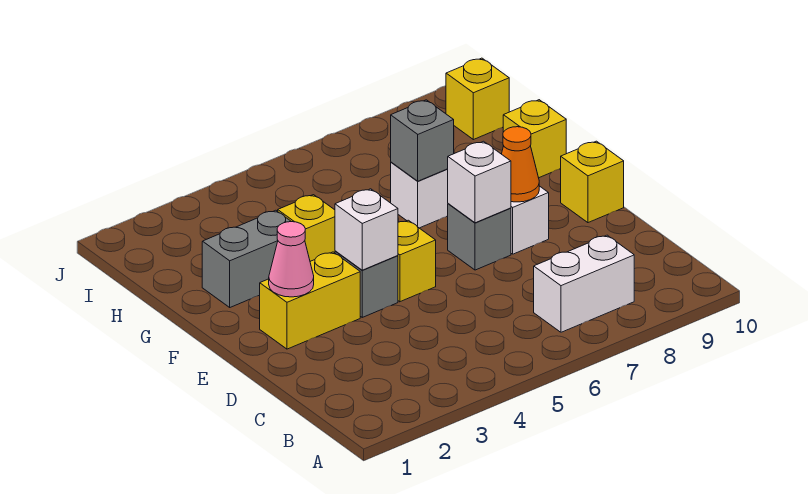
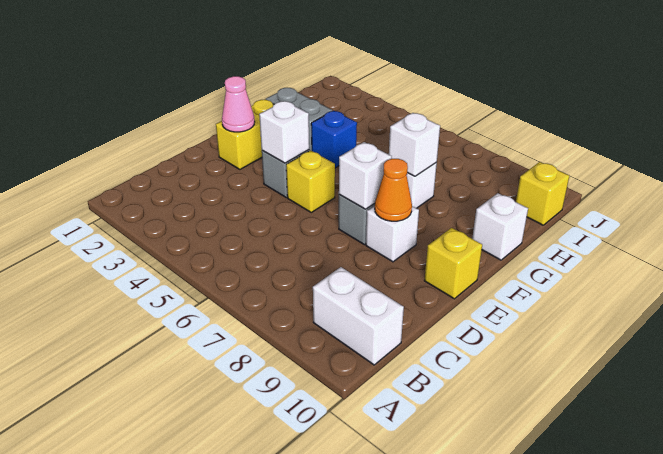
white 1x2 brick [534,235,634,332] -> white 1x2 brick moved to [313,267,404,365]
yellow 1x2 brick [259,252,360,349] -> yellow 1x2 brick turned to [216,100,274,169]
yellow 1x1 brick [278,195,335,261] -> blue 1x1 brick [311,111,357,168]
grey 1x1 brick [391,100,454,181] -> white 1x1 brick [389,113,440,176]
yellow 1x1 brick [503,100,566,178] -> white 1x1 brick [472,193,528,260]

